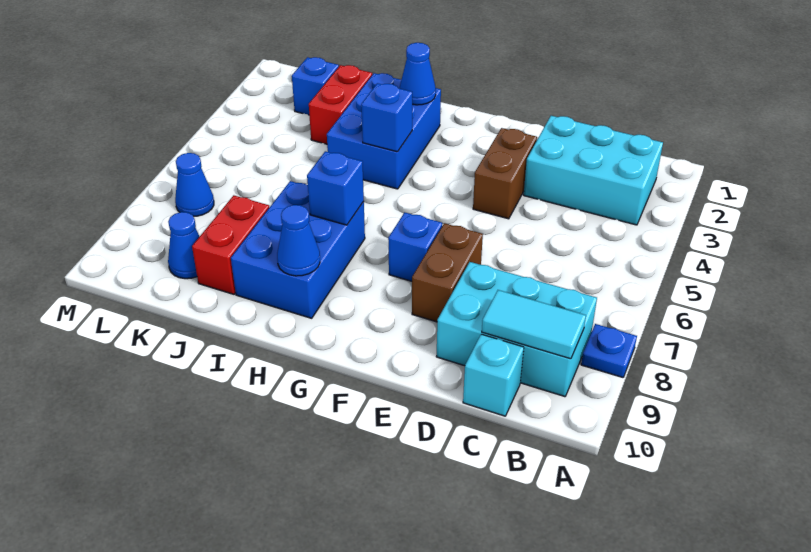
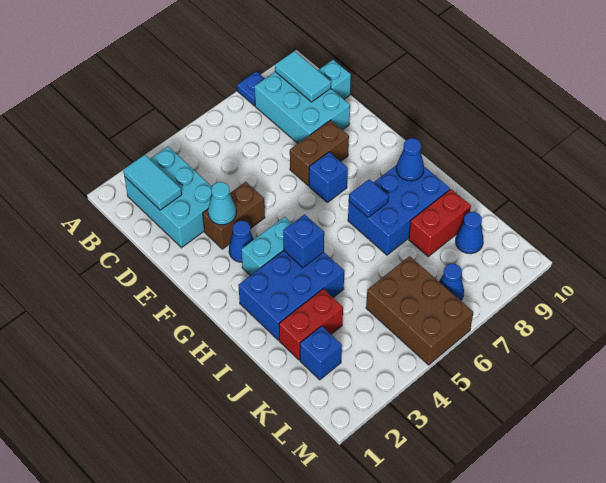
none -> cyan 1x2 tile [123,155,182,210]
none -> cyan 1x1 cone [208,182,236,225]
none -> cyan 1x2 brick [241,217,292,276]
blue 1x1 cone [400,43,436,105] -> blue 1x1 cone moved to [229,221,254,262]
blue 1x1 brick [307,151,364,225] -> blue 1x1 tile [349,179,389,217]
none -> brown 2x3 brick [366,256,473,365]

